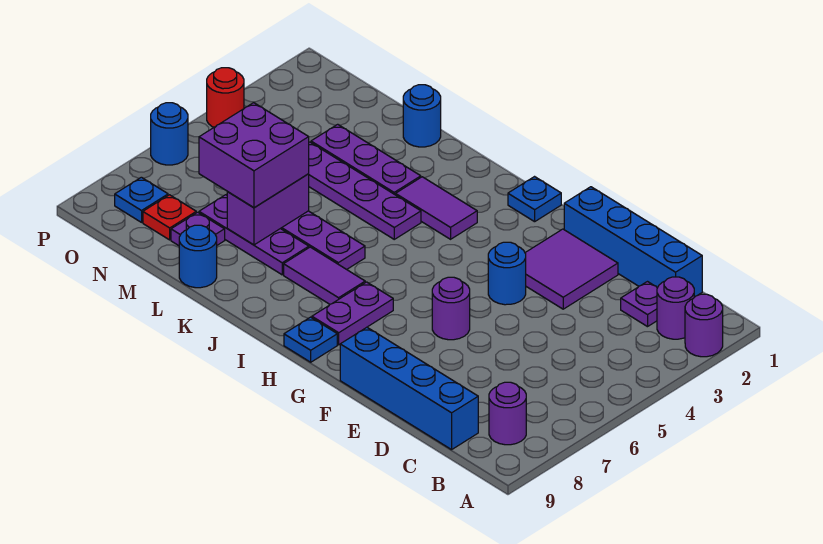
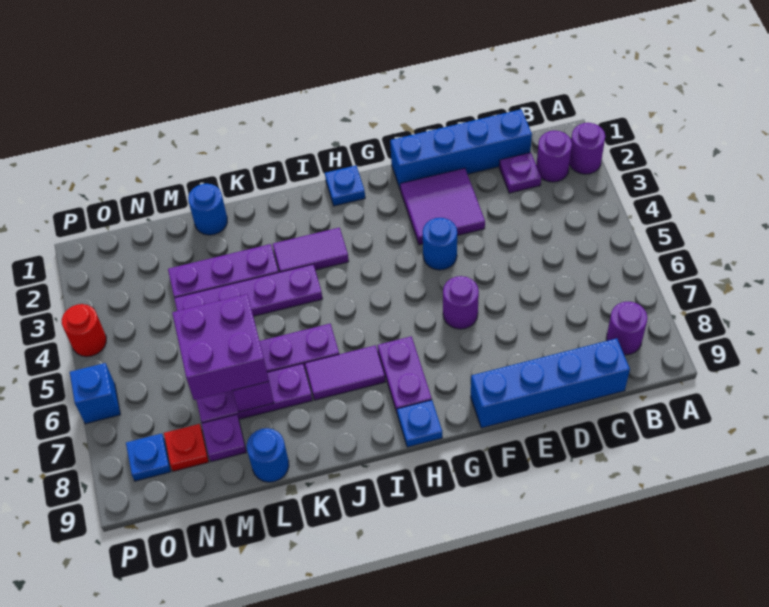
blue 1x1 round brick [151,103,188,165] -> blue 1x1 brick [70,363,120,424]

